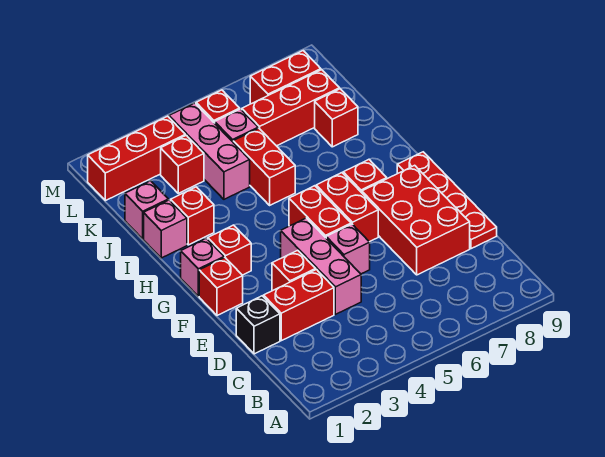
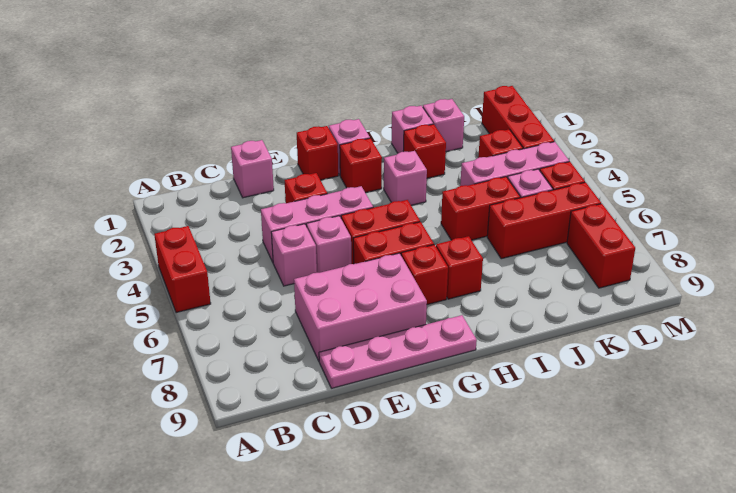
black 1x1 brick [236,296,280,354] -> pink 1x1 brick [231,140,274,198]
red 1x2 brick [264,270,334,341] -> red 1x2 brick moved to [154,226,211,313]
none -> pink 1x1 brick [271,224,317,286]
red 2x3 brick [362,165,470,275] -> pink 2x3 brick [294,253,427,361]
red 1x4 plate [397,152,497,249] -> pink 1x4 plate [319,315,477,388]
none -> pink 1x1 brick [384,151,427,205]
red 1x1 brick [315,89,358,147] -> red 1x1 brick moved to [436,236,483,299]
red 1x3 brick [242,70,340,146] -> red 1x3 brick turned to [487,182,601,259]

